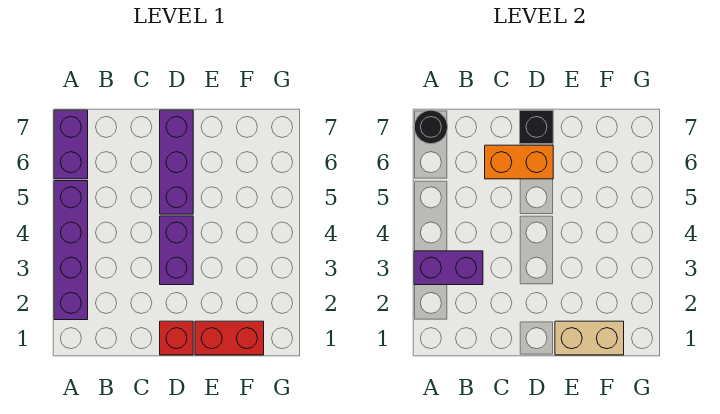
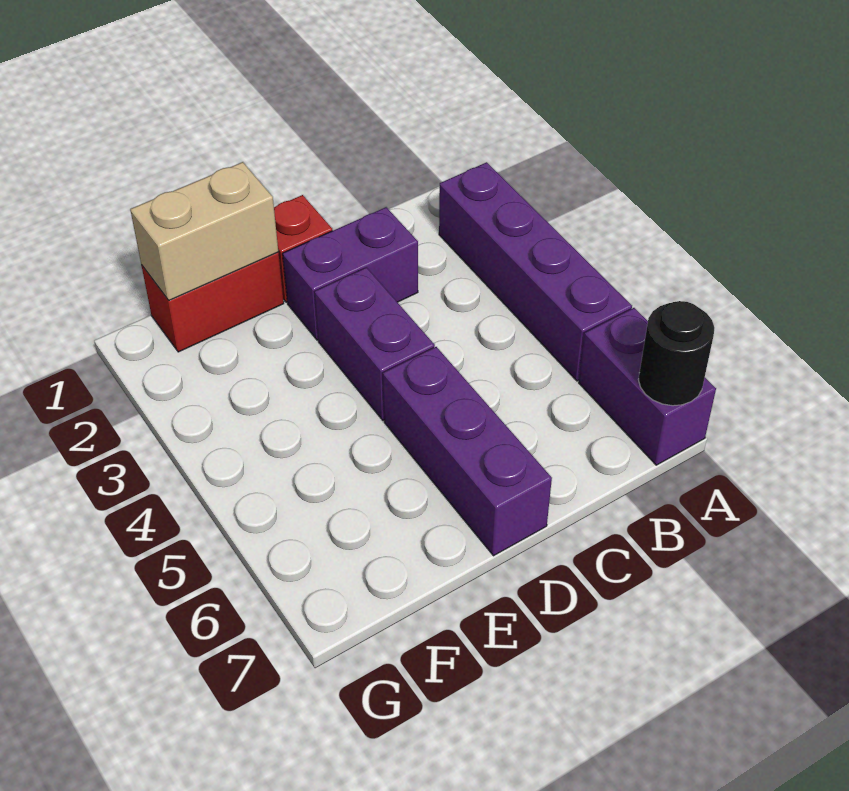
purple 1x2 brick [414,251,483,285] -> purple 1x2 brick moved to [283,207,418,340]
orange 1x2 brick [485,145,553,179] -> none
black 1x1 brick [520,110,553,144] -> none

